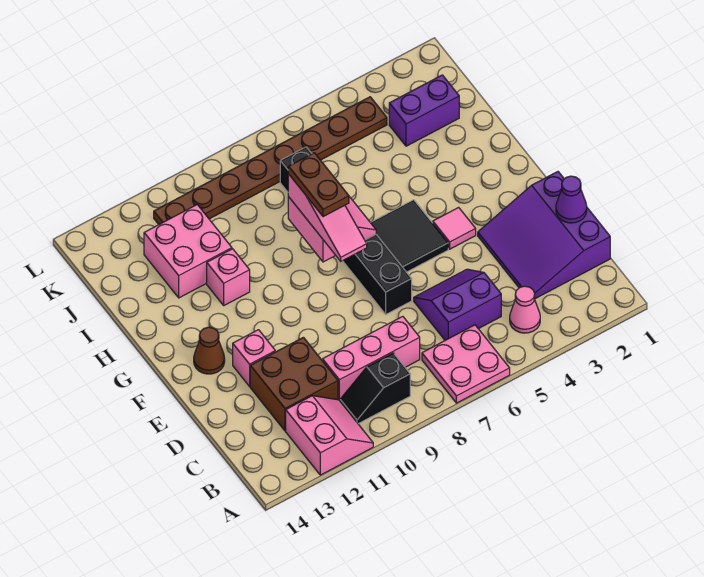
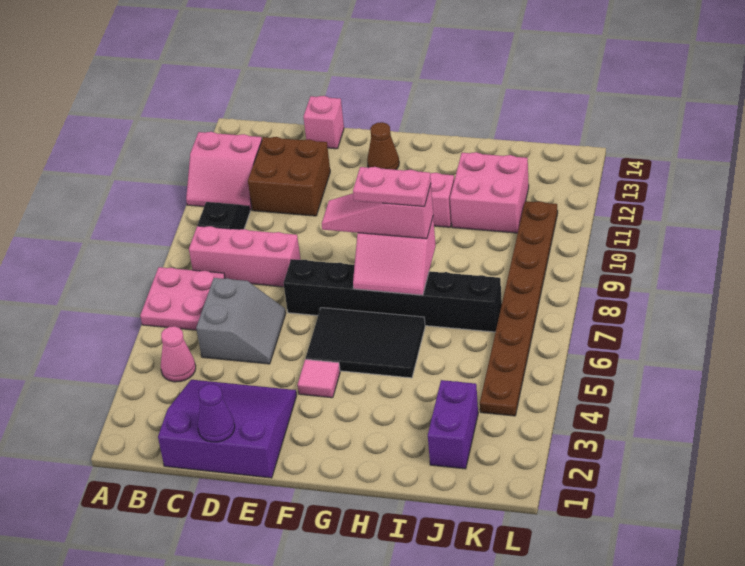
purple 2x2 slope [414,269,501,340] -> grey 2x2 slope [196,278,286,364]
pink 1x3 brick [323,316,420,401] -> pink 1x3 brick turned to [189,226,301,287]
pink 1x1 brick [233,330,275,386] -> pink 1x1 brick moved to [304,96,344,149]
black 2x2 tile [370,200,448,272] -> black 2x3 tile [306,308,425,378]
brown 1x2 plate [288,153,349,217] -> pink 1x2 plate [353,167,431,207]

